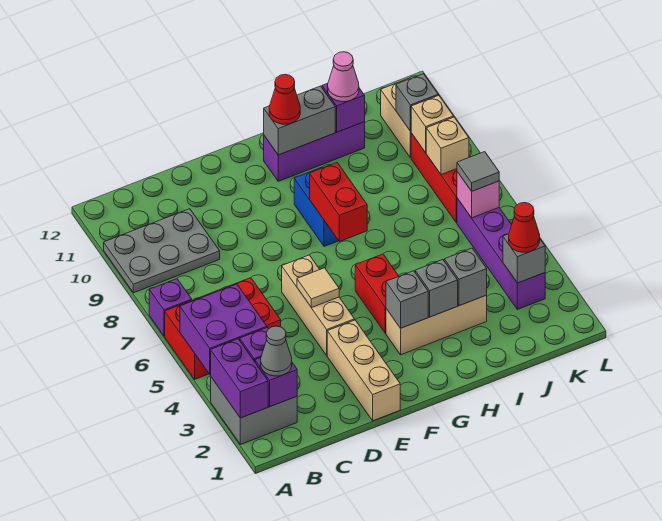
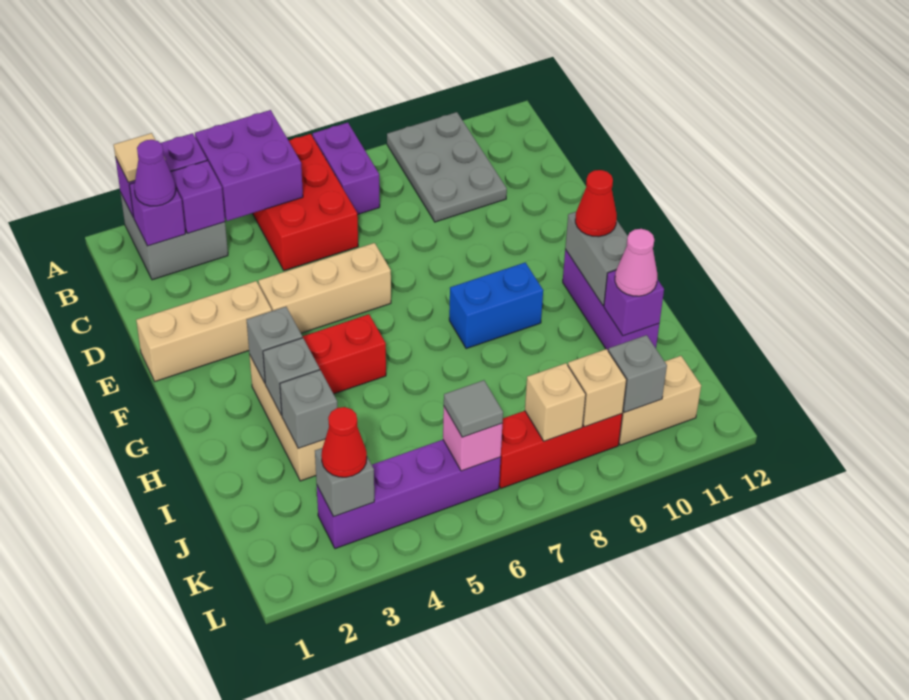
purple 1x1 brick [149,279,192,336] -> purple 1x2 brick [313,123,380,215]
grey 1x1 cone [261,326,292,376] -> purple 1x1 cone [134,140,176,206]
tan 1x1 tile [297,268,339,308] -> tan 1x1 tile moved to [114,133,166,182]
red 1x2 brick [310,163,367,242] -> none

